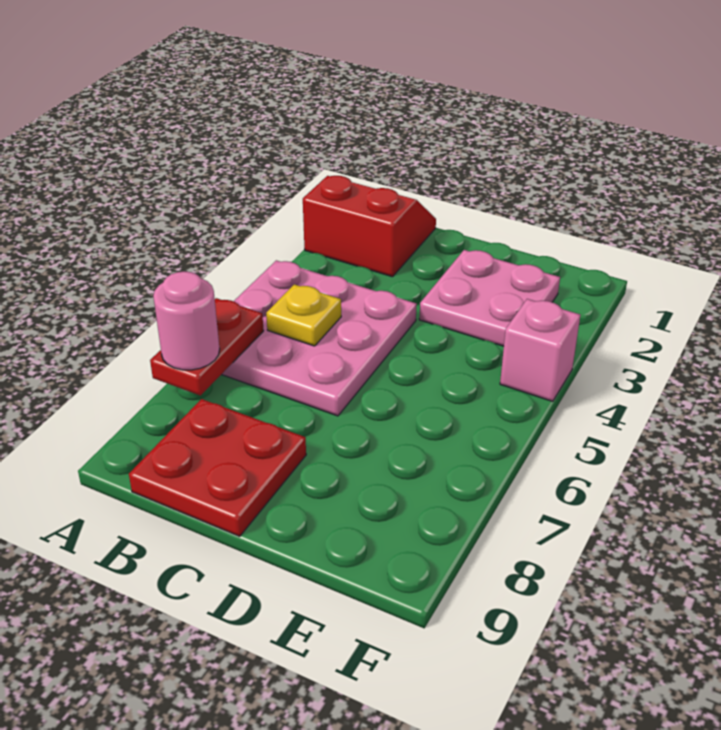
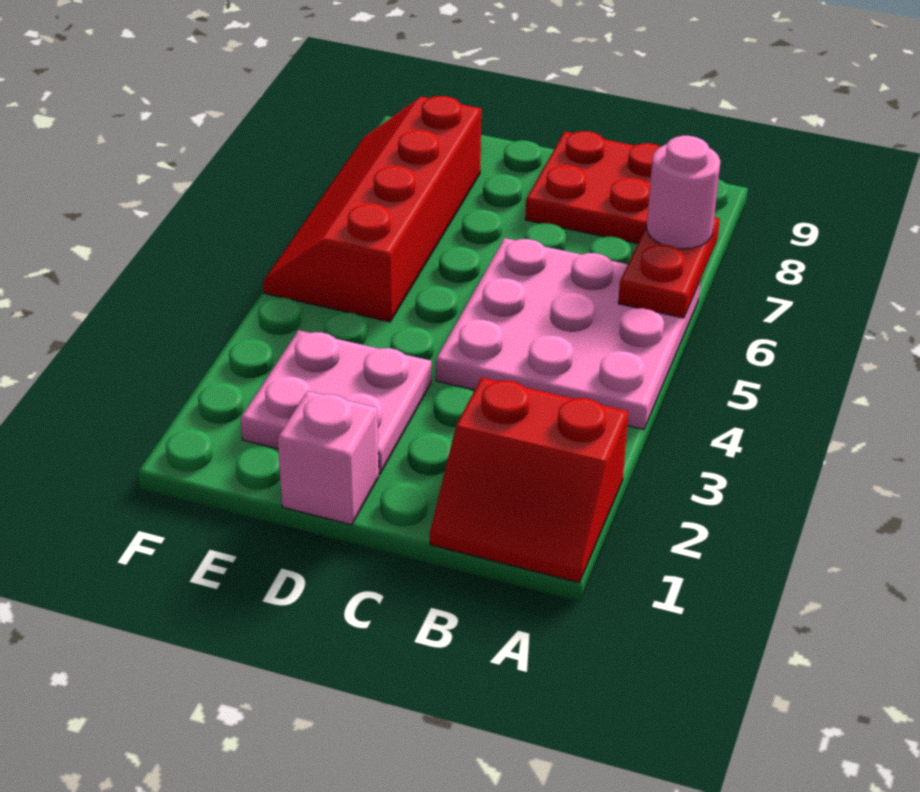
yellow 1x1 plate [266,284,341,346] -> none
none -> red 2x4 slope [263,96,481,322]
pink 1x1 brick [500,299,580,401] -> pink 1x1 brick moved to [278,391,379,525]

